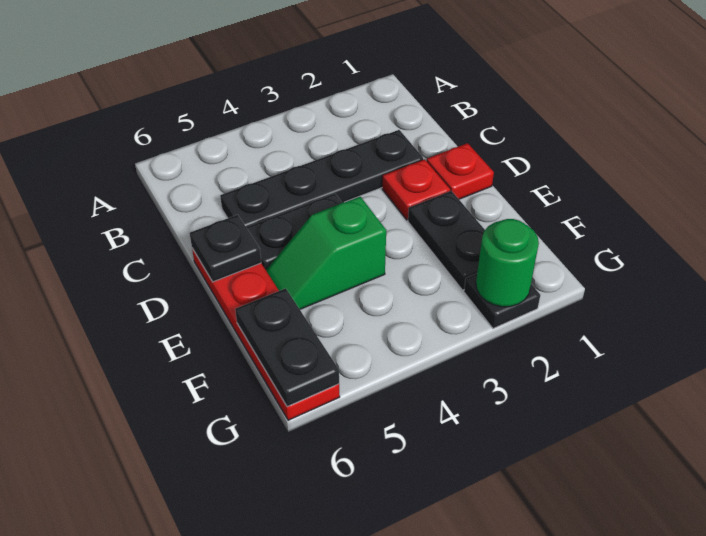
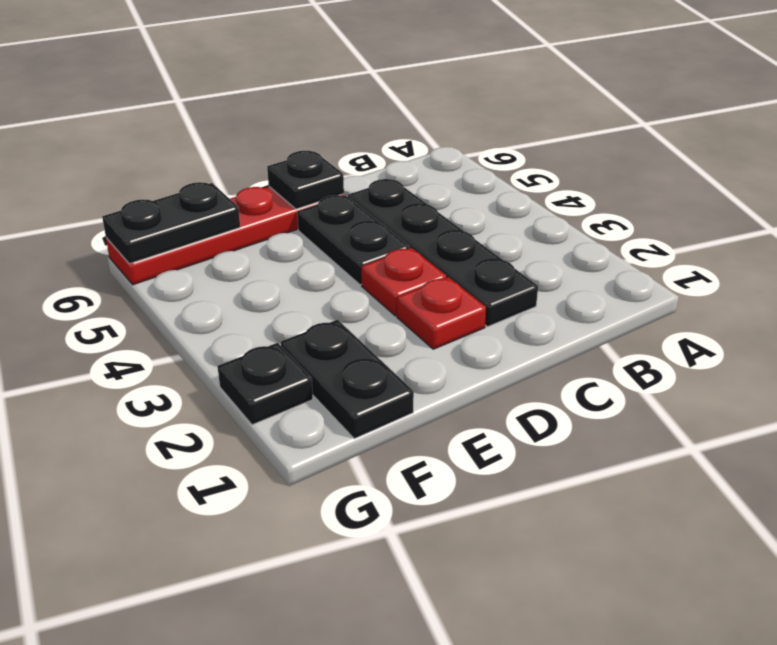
red 1x1 plate [427,143,494,199] -> red 1x1 plate moved to [361,248,446,316]
black 1x2 plate [408,191,485,290] -> black 1x2 plate turned to [281,320,414,439]
green 1x2 slope [266,196,386,309] -> none
green 1x1 round brick [476,219,539,307] -> none

